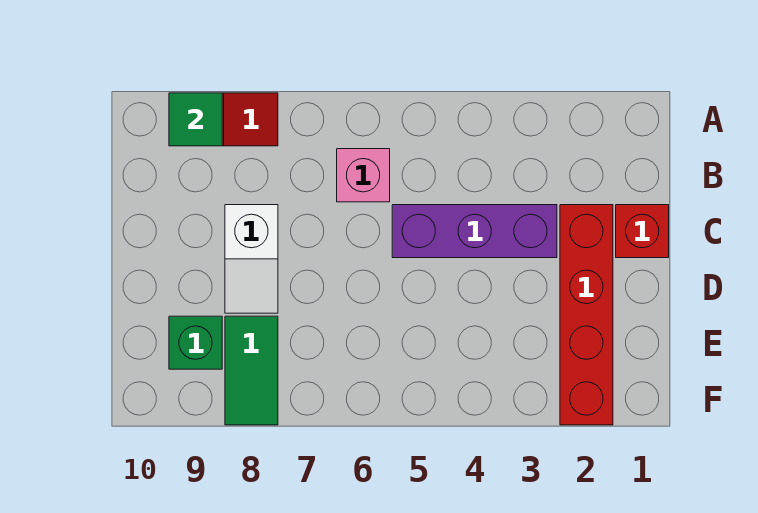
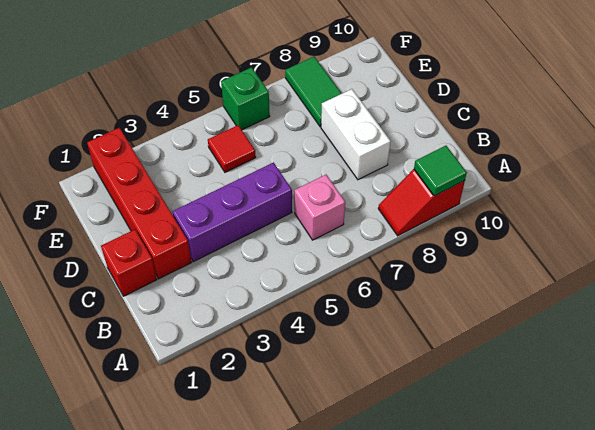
white 1x2 slope [225,205,278,313] -> white 1x2 brick [321,89,391,180]
none -> red 1x1 tile [208,125,256,172]
green 1x1 brick [169,316,222,369] -> green 1x1 brick moved to [221,67,270,130]

